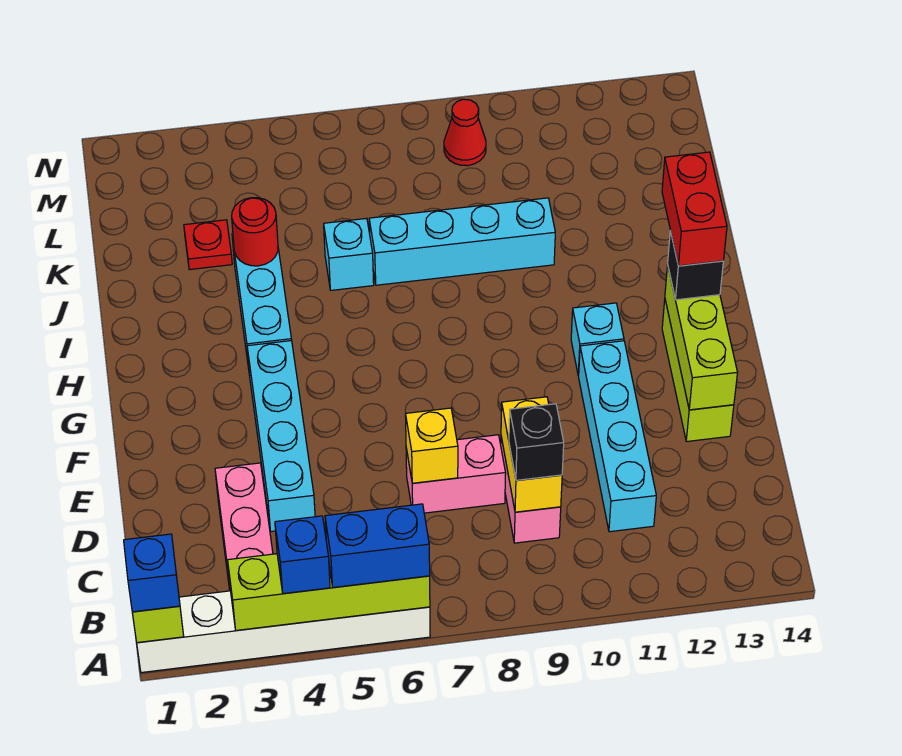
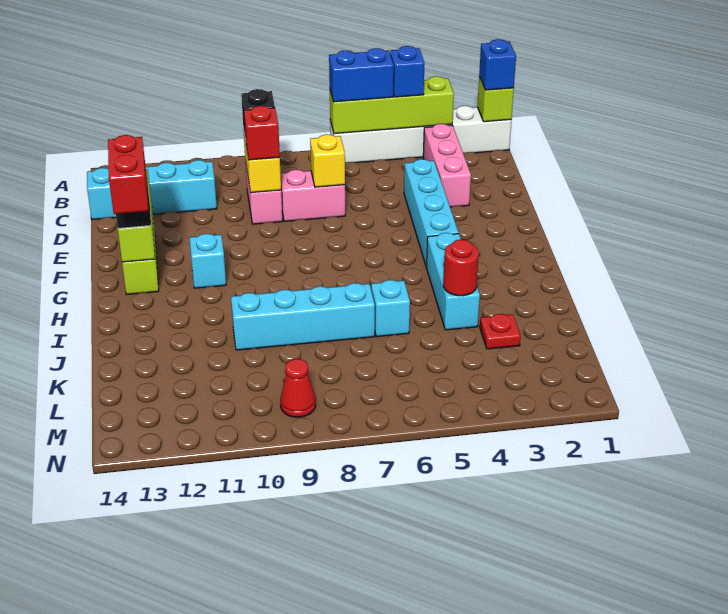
cyan 1x4 brick [578,341,656,532] -> cyan 1x4 brick turned to [87,160,217,220]
none -> red 1x1 brick [244,106,280,160]

